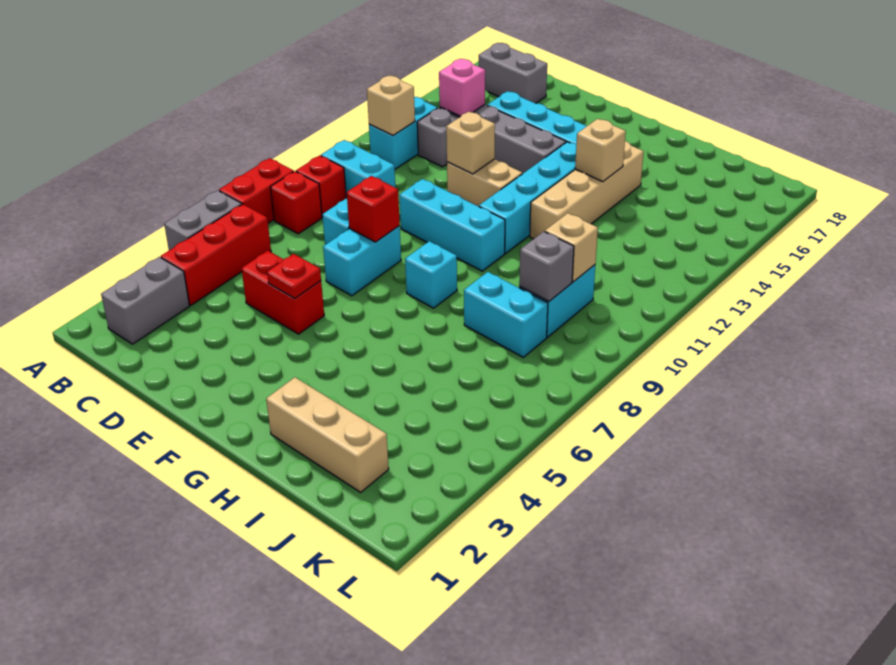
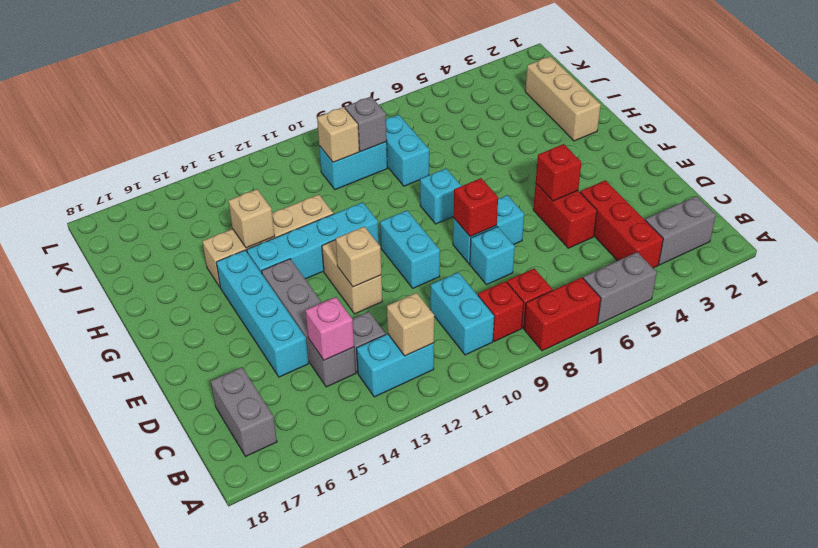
red 1x3 brick [161,204,271,305] -> red 1x3 brick turned to [580,180,663,268]
red 1x1 plate [267,254,321,299] -> red 1x1 brick [536,144,582,201]
cyan 1x3 brick [399,179,505,271] -> cyan 1x2 brick [380,210,440,288]

